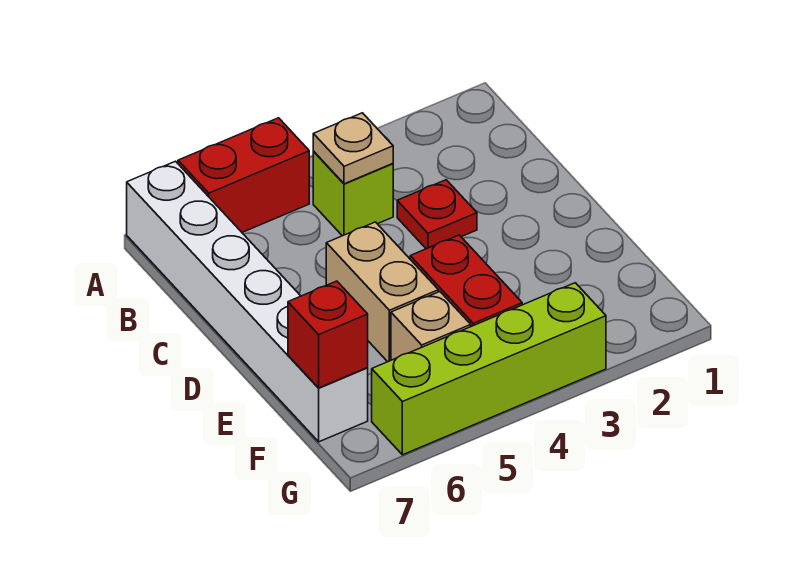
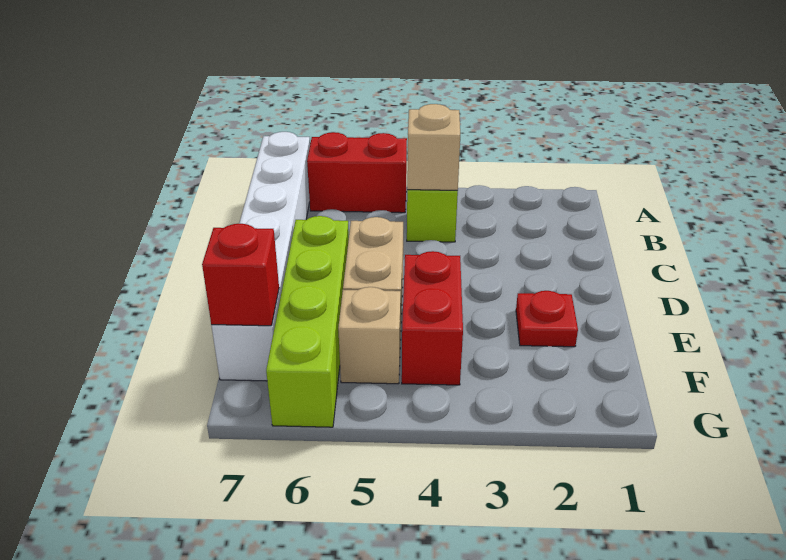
tan 1x1 plate [313,113,393,184] -> tan 1x1 brick [407,104,460,190]
red 1x1 plate [397,180,477,249] -> red 1x1 plate moved to [516,291,578,347]
lime 1x4 brick [372,283,606,455] -> lime 1x4 brick turned to [266,216,349,427]

